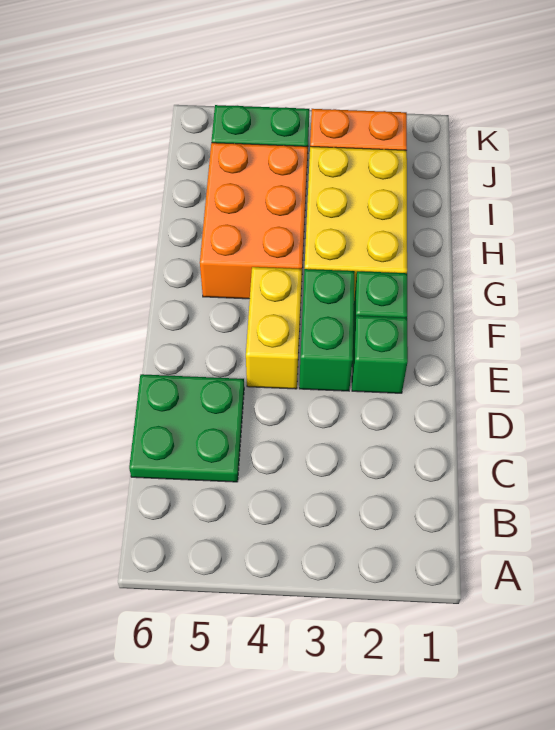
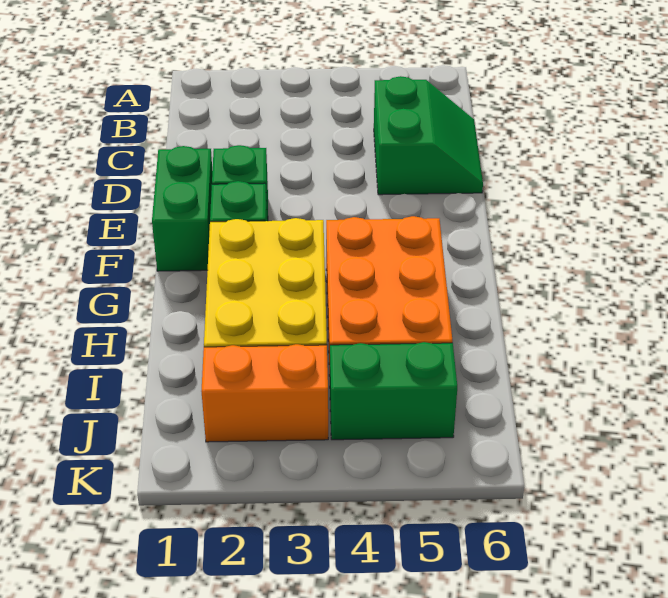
green 2x2 plate [129,374,244,482] -> green 2x2 slope [374,76,483,195]
green 1x2 brick [299,269,355,391] -> green 1x2 brick moved to [152,146,212,271]
yellow 1x2 brick [246,267,302,389] -> none

